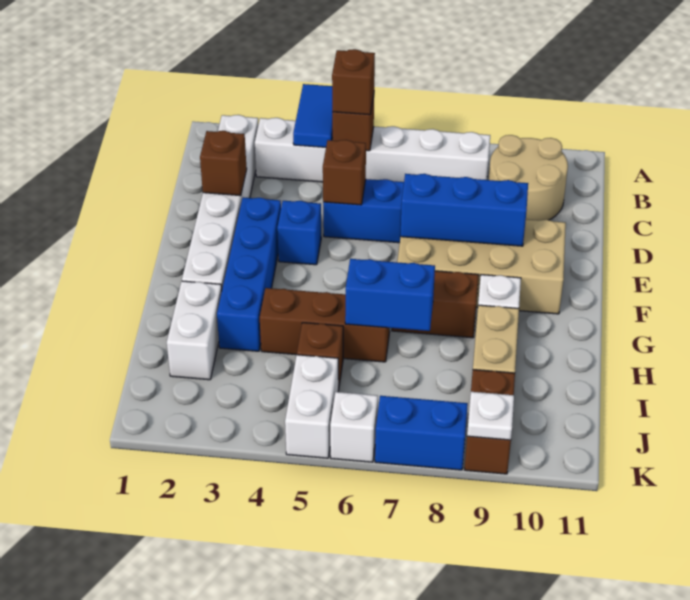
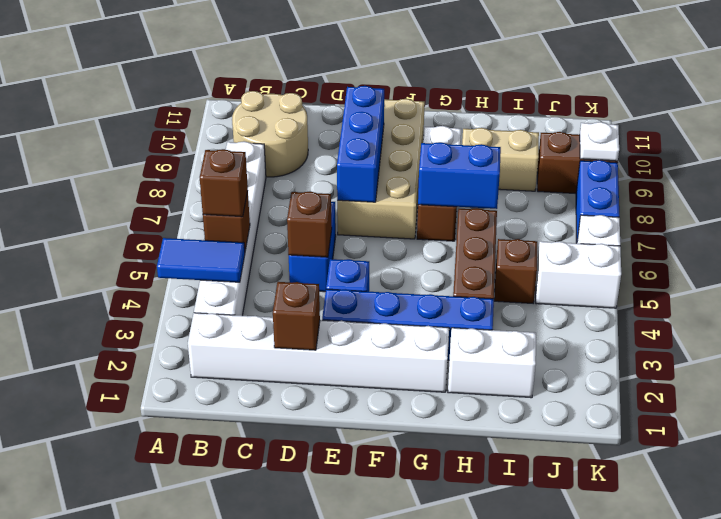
blue 1x2 brick [345,259,435,331] -> blue 1x2 brick turned to [418,142,501,209]

